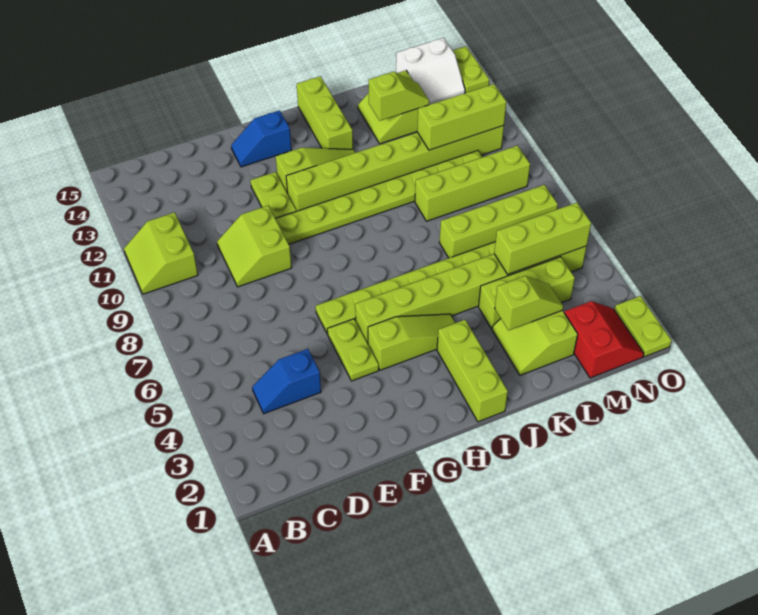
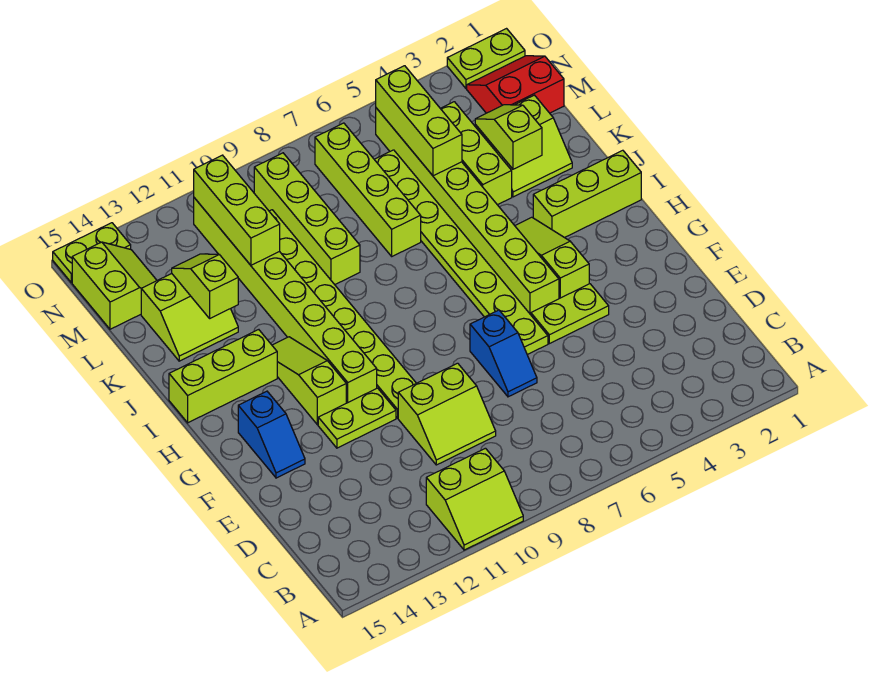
blue 1x2 slope [252,349,321,414] -> blue 1x2 slope moved to [470,310,537,397]
white 2x2 slope [396,38,465,105] -> lime 2x2 slope [72,242,157,329]

